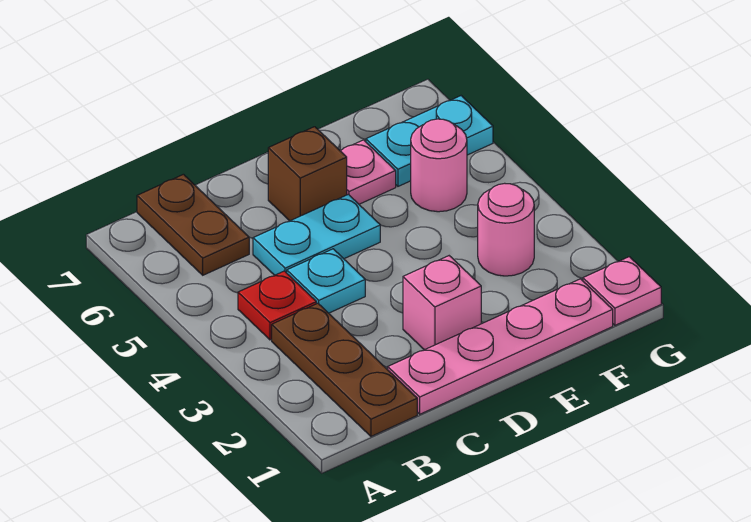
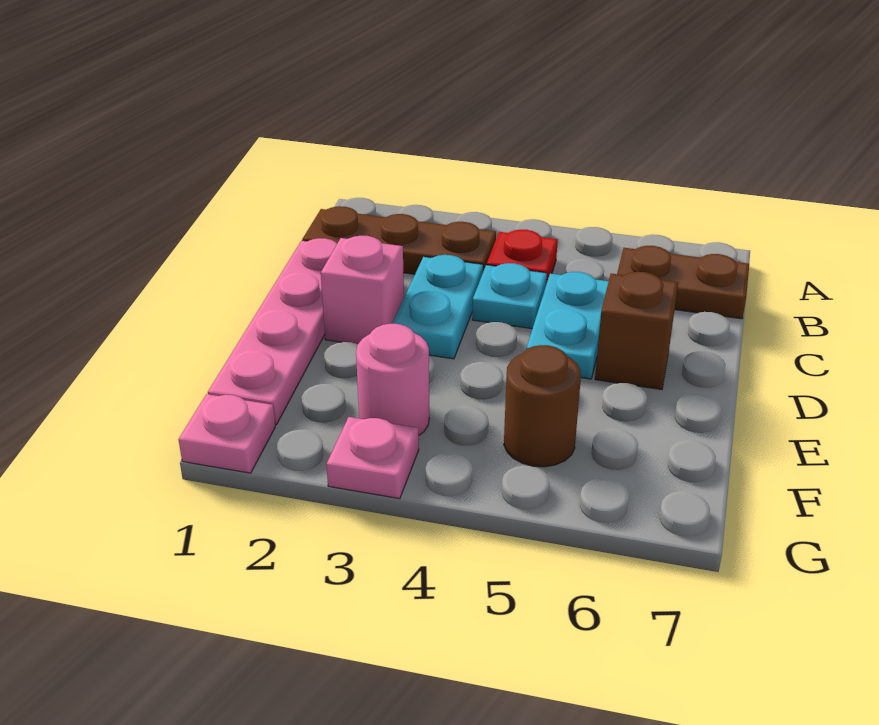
pink 1x1 plate [340,140,396,204] -> pink 1x1 plate moved to [326,417,419,499]
pink 1x1 round brick [411,119,467,212] -> brown 1x1 round brick [504,345,581,467]
cyan 1x2 plate [366,96,493,186] -> cyan 1x2 plate moved to [392,255,483,359]

